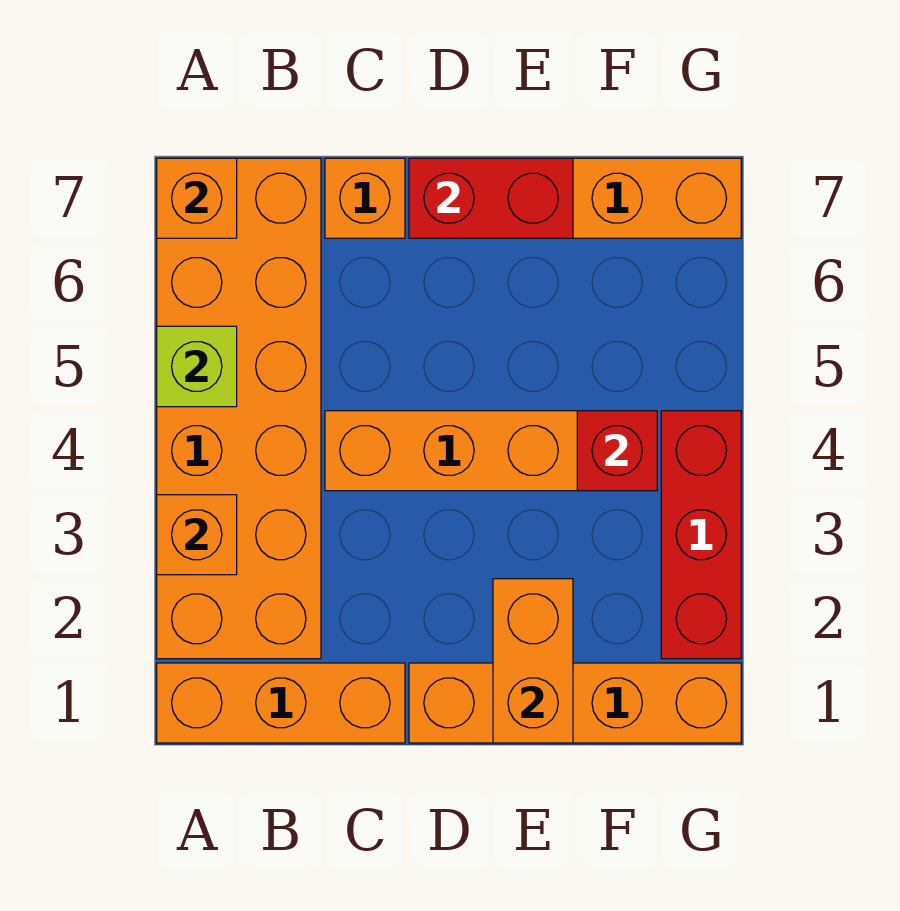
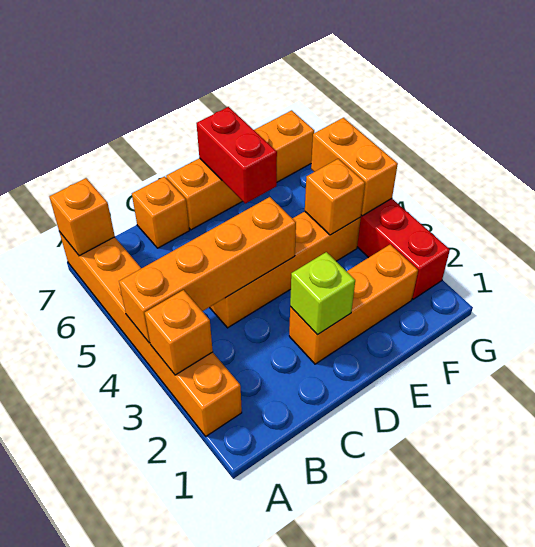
orange 1x3 brick [157,663,405,743] -> orange 1x3 brick moved to [289,244,418,364]
orange 2x6 brick [157,158,321,659] -> orange 1x6 brick [59,231,242,436]
lime 1x1 brick [157,326,237,407] -> lime 1x1 brick moved to [290,252,355,335]
orange 1x4 brick [409,663,741,743] -> orange 1x4 brick moved to [119,197,296,343]
red 1x2 brick [409,158,573,238] -> red 1x2 brick turned to [196,107,277,204]
orange 1x2 brick [493,579,573,743] -> orange 1x2 brick moved to [311,118,398,216]
red 1x1 brick [577,411,657,491] -> orange 1x1 brick [305,159,365,235]

